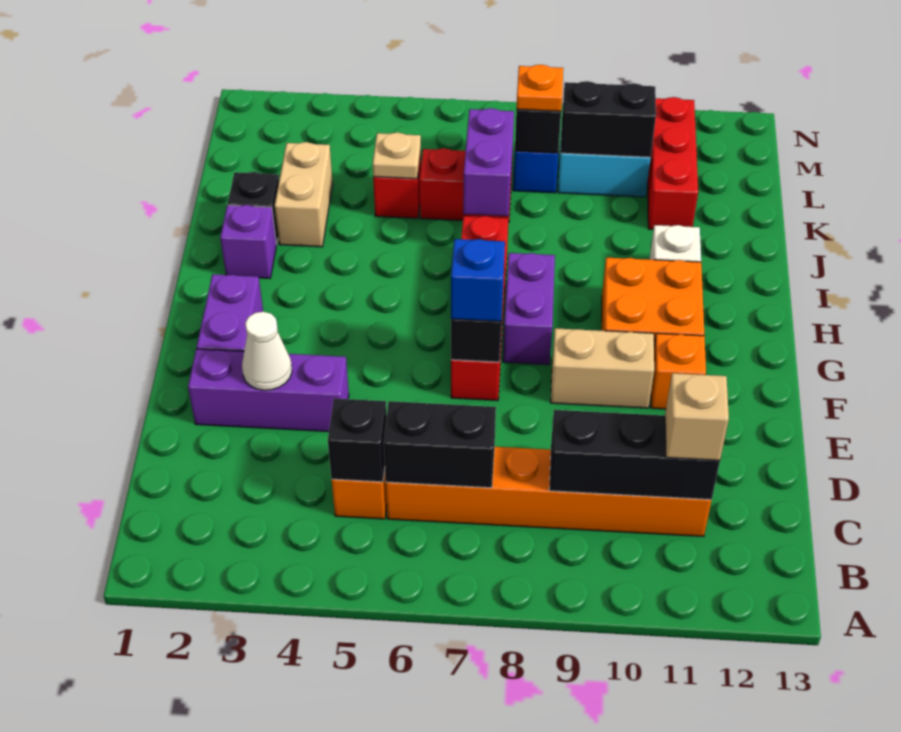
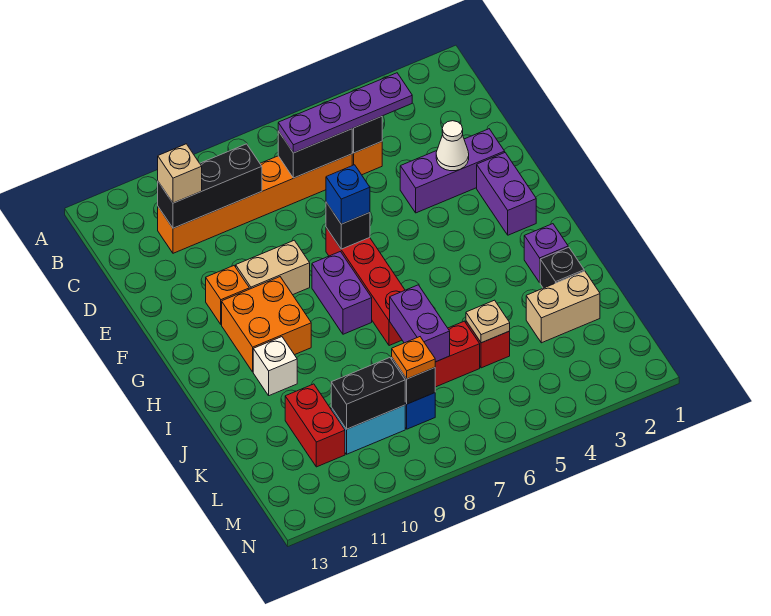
none -> purple 1x4 plate [278,73,412,153]
tan 1x2 brick [275,142,333,247] -> tan 1x2 brick turned to [526,271,600,343]
red 1x3 brick [648,97,698,229] -> red 1x2 brick [285,384,345,467]

